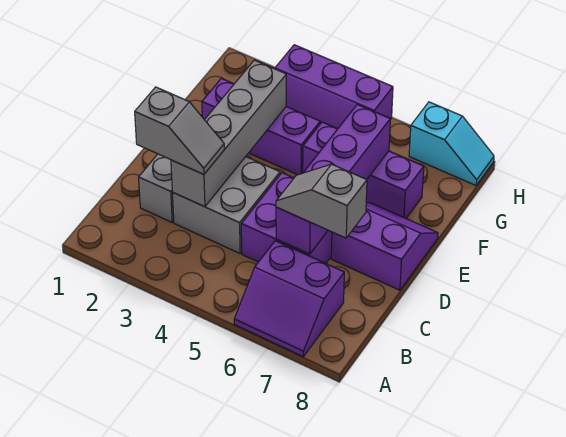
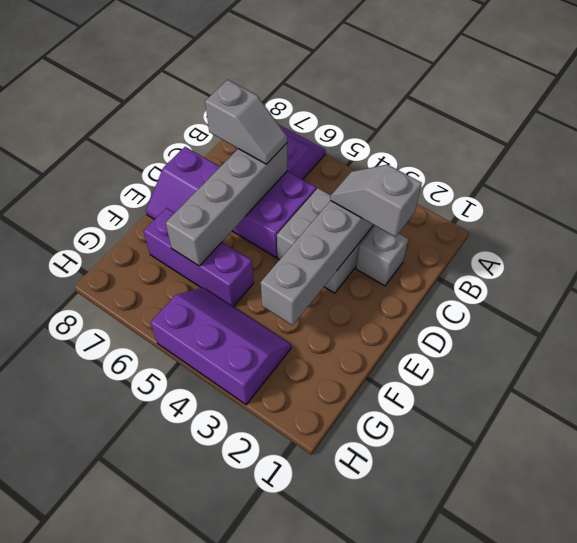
purple 1x4 brick [276,104,390,254] -> grey 1x4 brick [166,143,287,266]
purple 1x3 brick [202,78,320,175] -> none
cyan 1x2 slope [409,102,494,185] -> none

